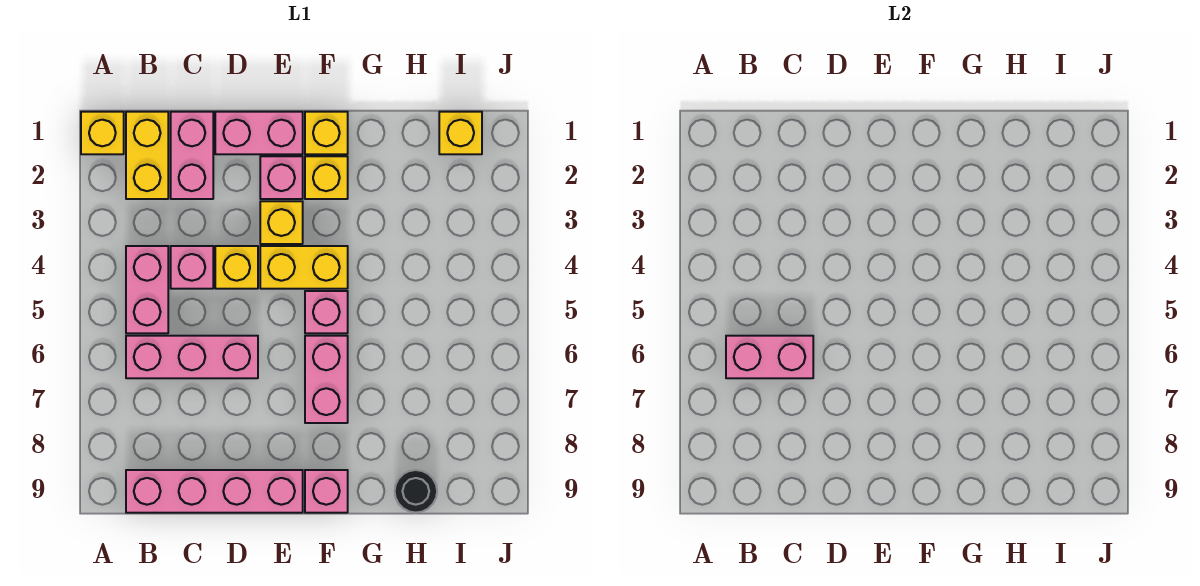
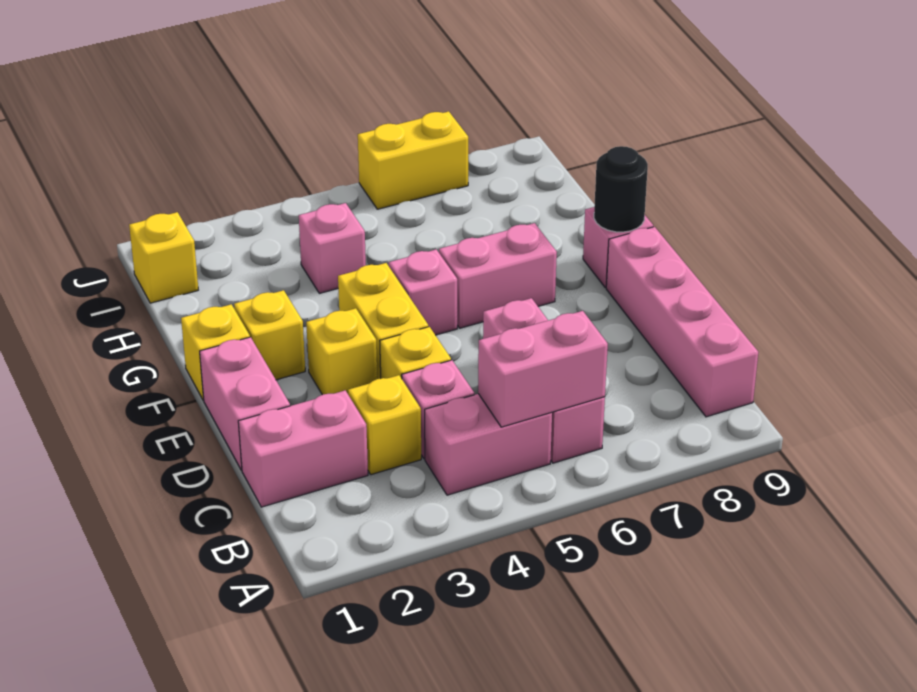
yellow 1x1 brick [81,112,124,154] -> yellow 1x1 brick moved to [348,375,421,475]
yellow 1x2 brick [126,112,168,199] -> yellow 1x2 brick moved to [358,111,468,209]
pink 1x2 brick [726,336,813,378] -> pink 1x2 brick turned to [478,311,608,427]
pink 1x1 brick [260,156,303,199] -> pink 1x1 brick moved to [299,203,366,293]
black 1x1 round brick [395,470,437,513] -> black 1x1 round brick moved to [594,146,648,232]

